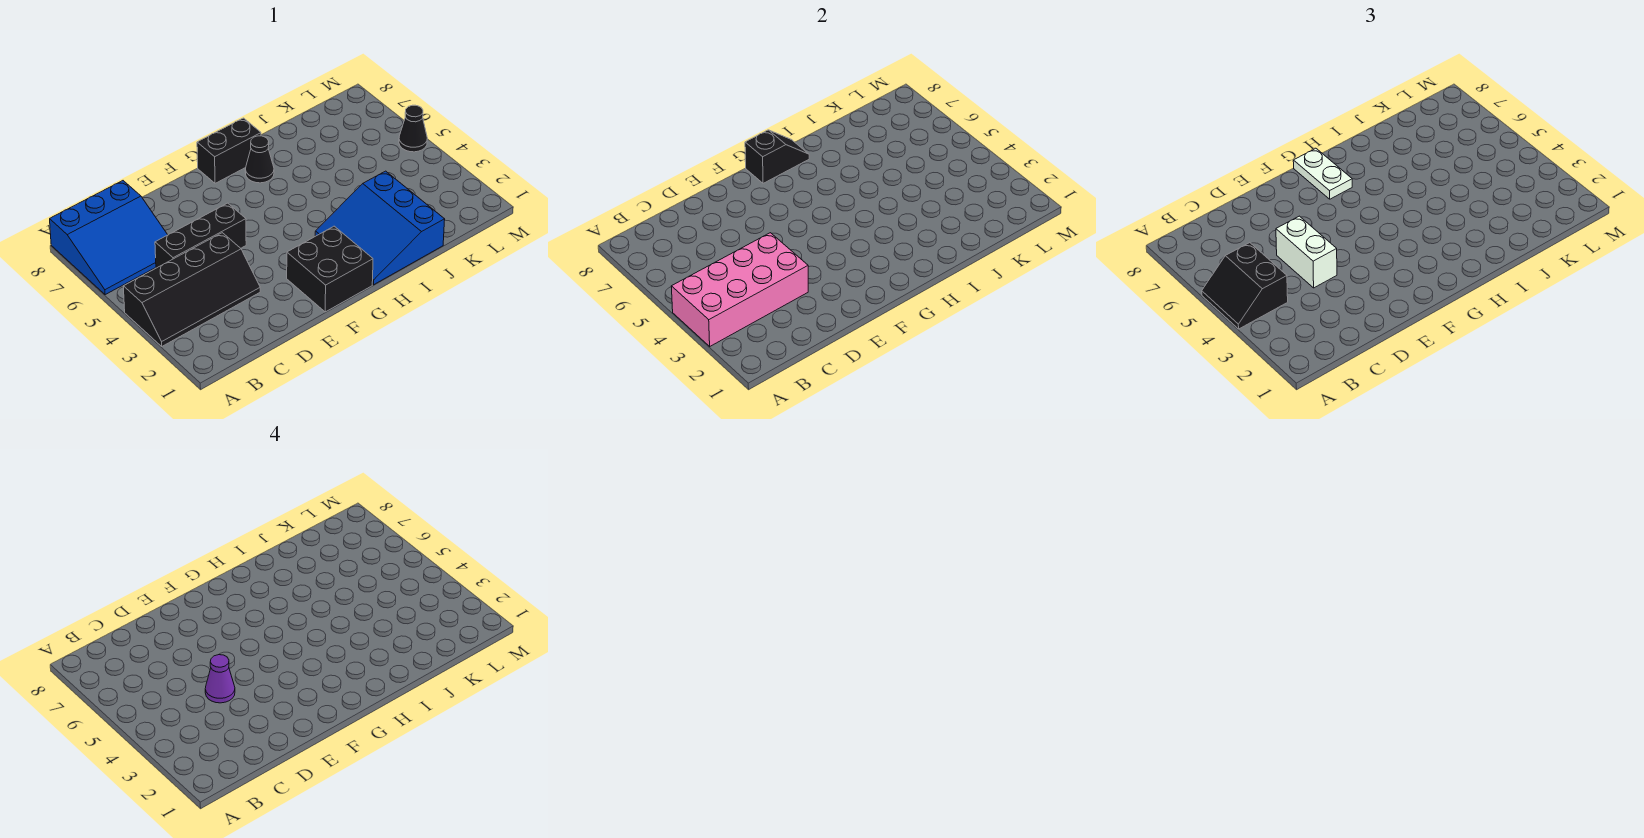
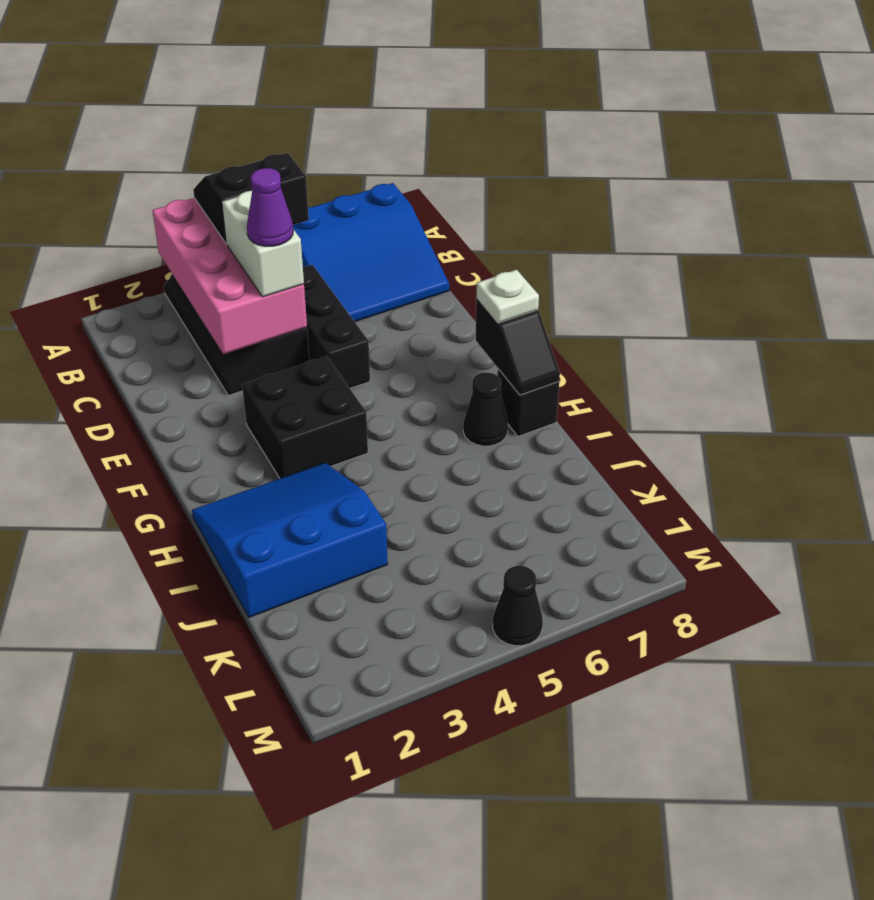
blue 3x3 slope [50,181,168,295] -> blue 3x3 slope turned to [293,183,449,322]
white 1x2 brick [1276,216,1337,288] -> white 1x2 brick turned to [223,191,304,297]
black 2x2 brick [287,226,373,312] -> black 2x2 brick moved to [242,356,368,478]
white 1x2 plate [1293,148,1352,199] -> white 1x1 plate [476,270,539,323]
black 1x2 brick [197,118,261,183] -> black 1x1 brick [497,369,559,436]

